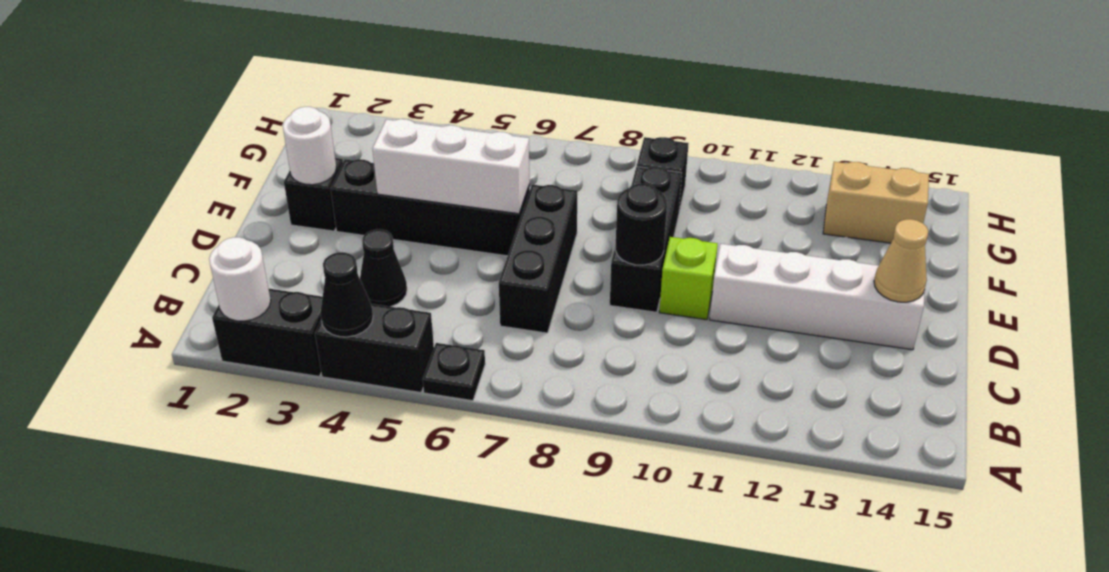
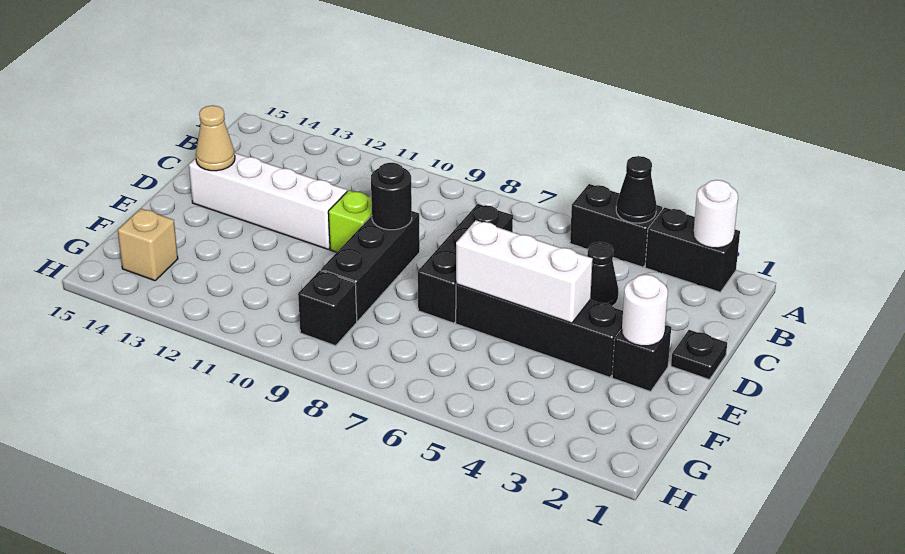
black 1x1 plate [423,343,485,401] -> black 1x1 plate moved to [671,330,727,380]
tan 1x2 brick [823,162,929,243] -> tan 1x1 brick [118,209,178,281]

